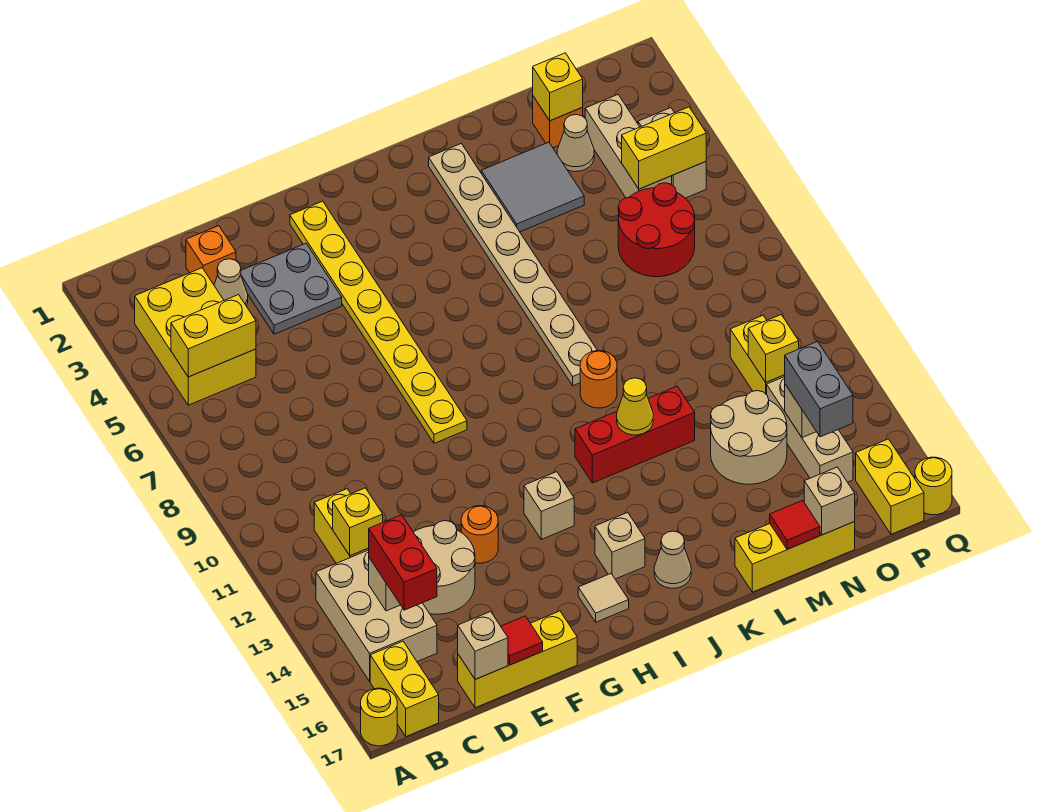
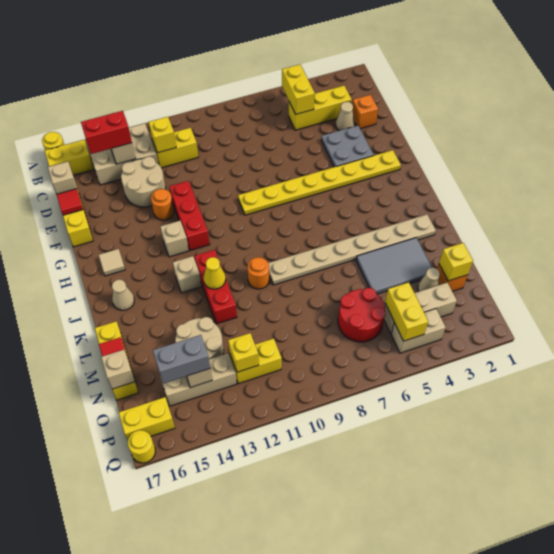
yellow 2x3 brick [135,268,256,405] -> yellow 1x3 brick [289,85,352,130]
none -> red 1x3 brick [169,181,210,251]
tan 1x1 brick [595,512,645,579] -> tan 1x1 brick moved to [173,256,202,293]
grey 2x2 tile [481,142,584,232] -> grey 2x3 tile [356,238,432,294]

